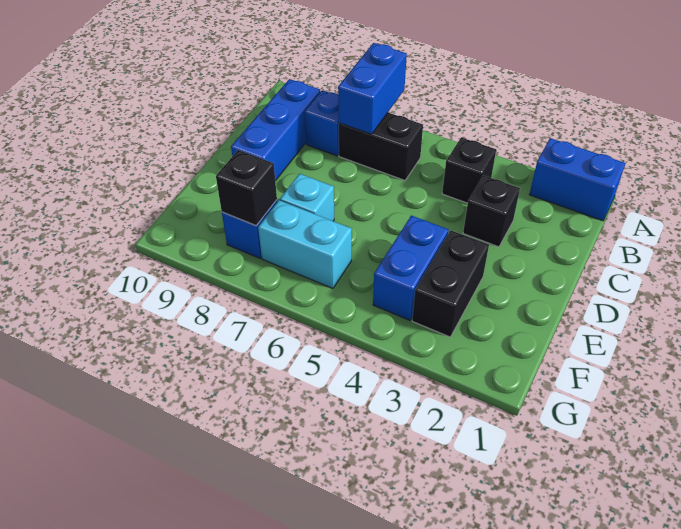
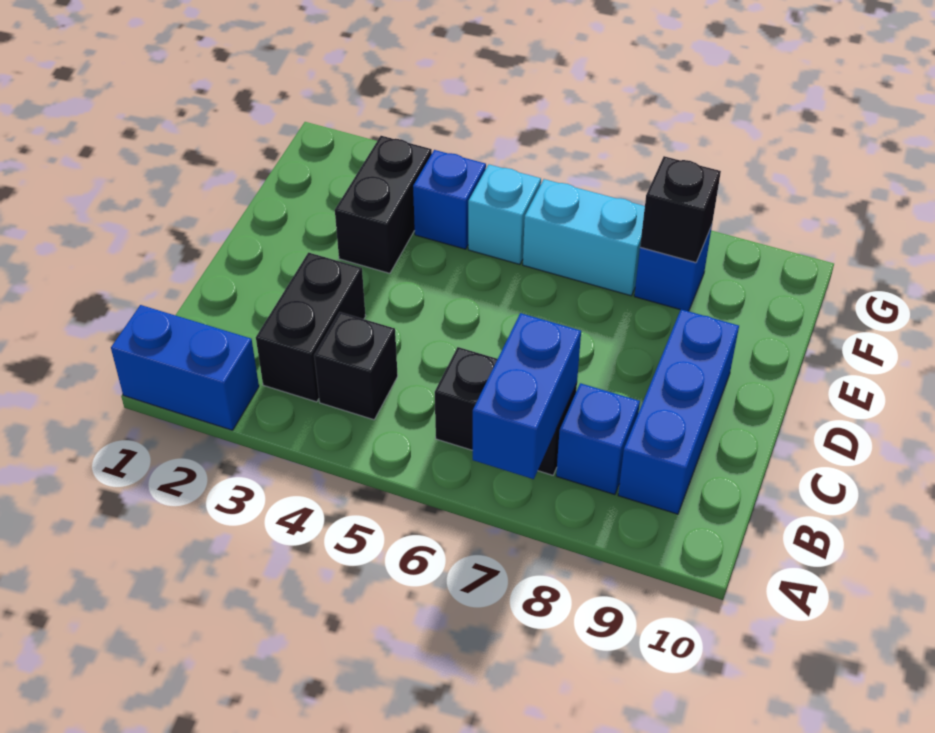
black 1x1 brick [463,175,520,247] -> black 1x2 brick [256,253,366,402]
blue 1x2 brick [373,216,449,320] -> blue 1x1 brick [413,150,486,249]
cyan 1x1 brick [280,174,334,221] -> cyan 1x1 brick moved to [468,164,541,264]

